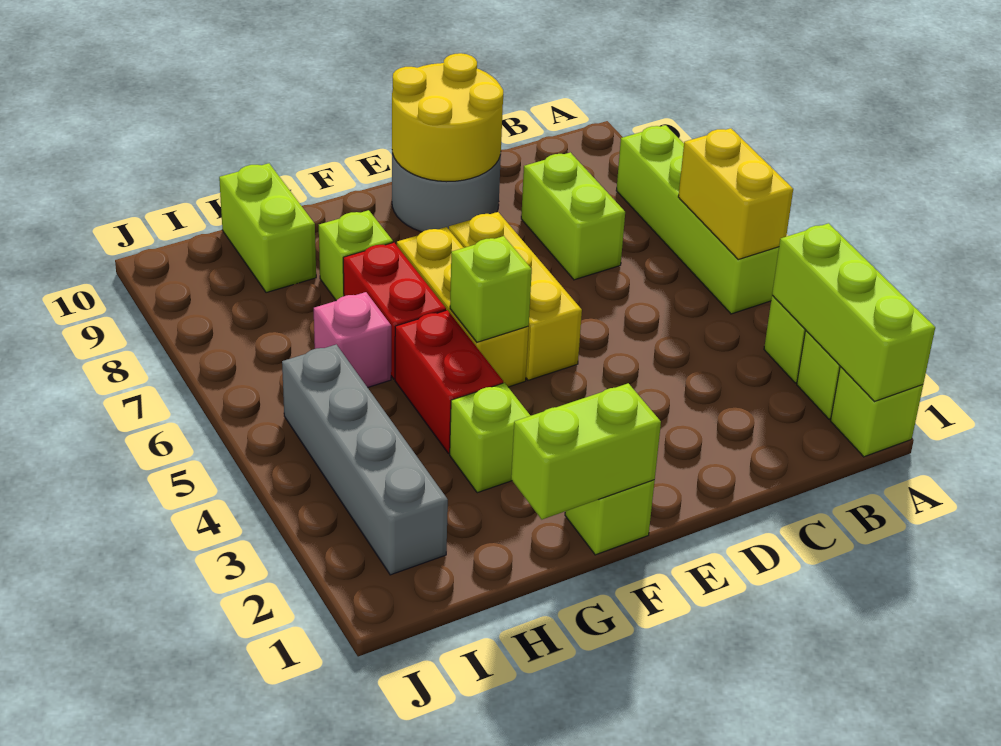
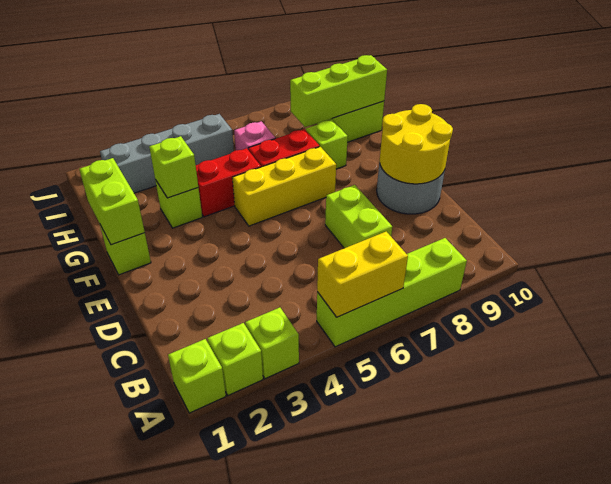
lime 1x3 brick [772,223,935,401] -> lime 1x3 brick moved to [290,55,387,127]
lime 1x2 brick [521,152,625,280] -> lime 1x2 brick turned to [325,185,392,248]
yellow 1x3 brick [449,212,582,380] -> none
lime 1x1 brick [450,236,532,342] -> lime 1x1 brick moved to [149,136,198,198]

